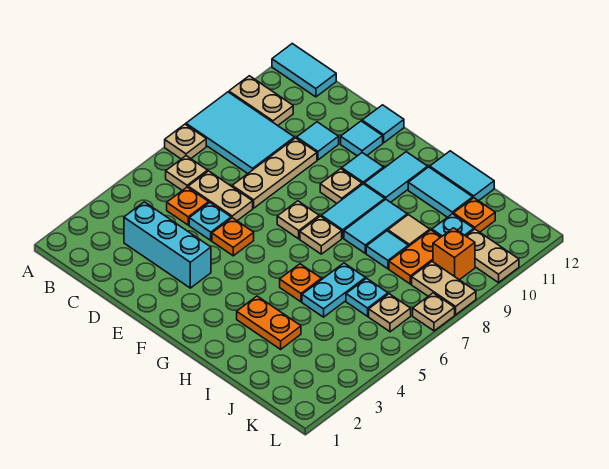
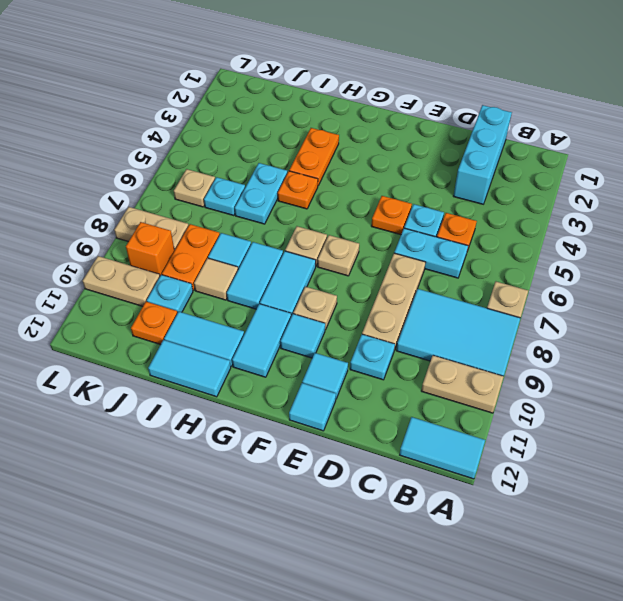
tan 1x1 plate [166,156,208,190] -> none
cyan 1x3 brick [124,202,211,288] -> cyan 1x3 brick turned to [454,105,512,204]
tan 1x2 plate [188,171,253,221] -> cyan 1x2 plate [394,228,468,278]
cyan 1x1 tile [297,122,339,160] -> cyan 1x1 plate [350,334,395,380]
orange 1x2 plate [237,296,301,349] -> orange 1x2 plate turned to [289,128,339,185]
tan 1x1 plate [413,293,455,331] -> none

